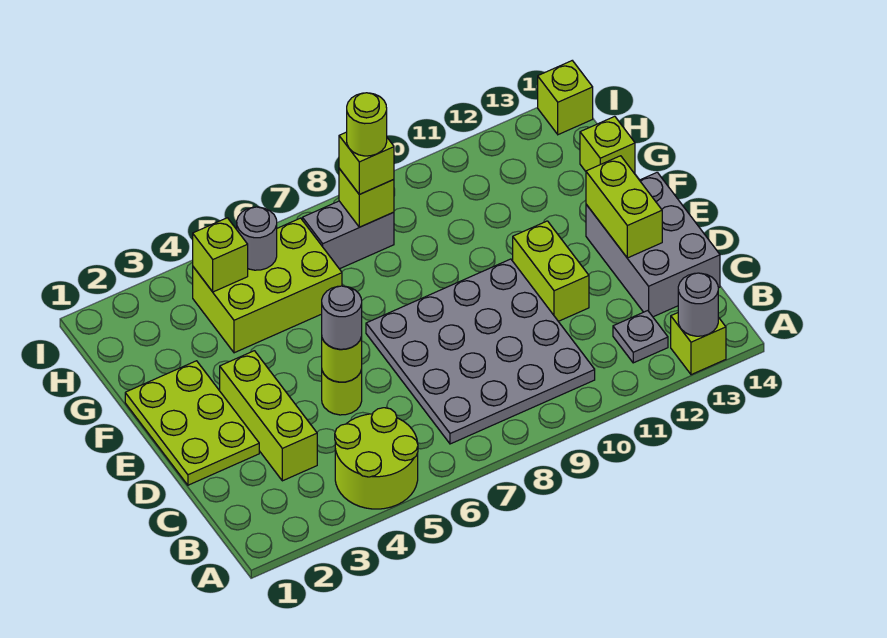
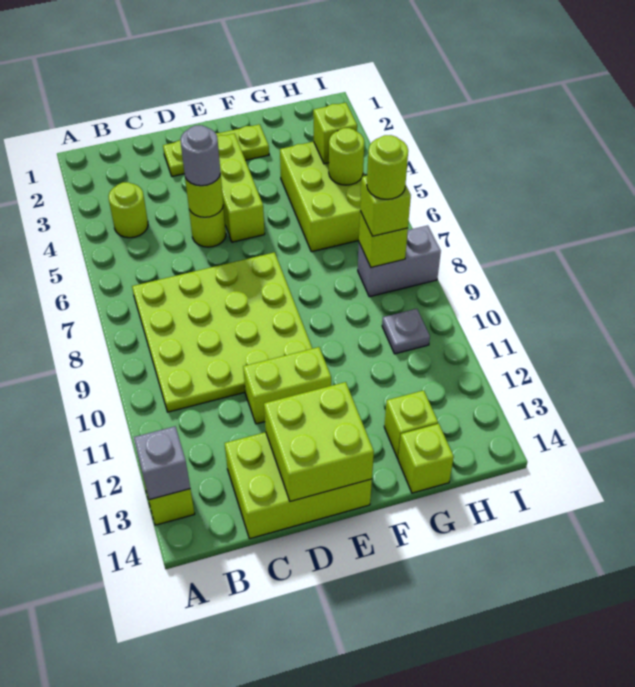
lime 2x2 round brick [335,408,418,509] -> lime 1x1 round brick [108,182,148,238]
grey 1x1 round brick [678,273,718,336] -> grey 1x1 brick [134,426,190,500]
grey 4x4 plate [366,259,595,444] -> lime 4x4 plate [132,252,313,412]
grey 1x1 plate [613,311,668,363] -> grey 1x1 plate moved to [382,309,430,354]
lime 1x3 brick [220,351,317,481] -> lime 1x3 brick turned to [217,134,265,242]
grey 2x3 brick [586,172,720,317] -> lime 2x3 brick [225,432,372,539]
lime 2x3 plate [125,361,259,485] -> lime 1x3 plate [163,124,269,177]
lime 1x2 brick [586,156,662,258] -> lime 2x2 brick [264,382,374,502]
grey 1x1 round brick [237,207,277,270] -> lime 1x1 round brick [329,128,364,185]
grey 1x2 brick [302,201,394,269] -> grey 1x2 brick turned to [358,225,441,297]
lime 1x1 brick [538,61,593,135] -> lime 1x1 brick moved to [384,390,438,458]

